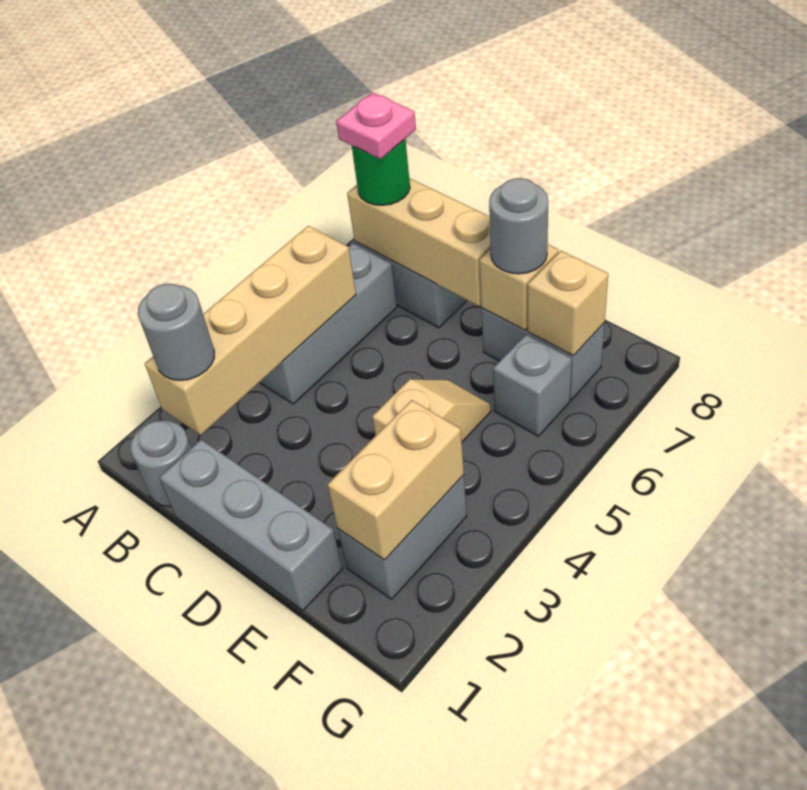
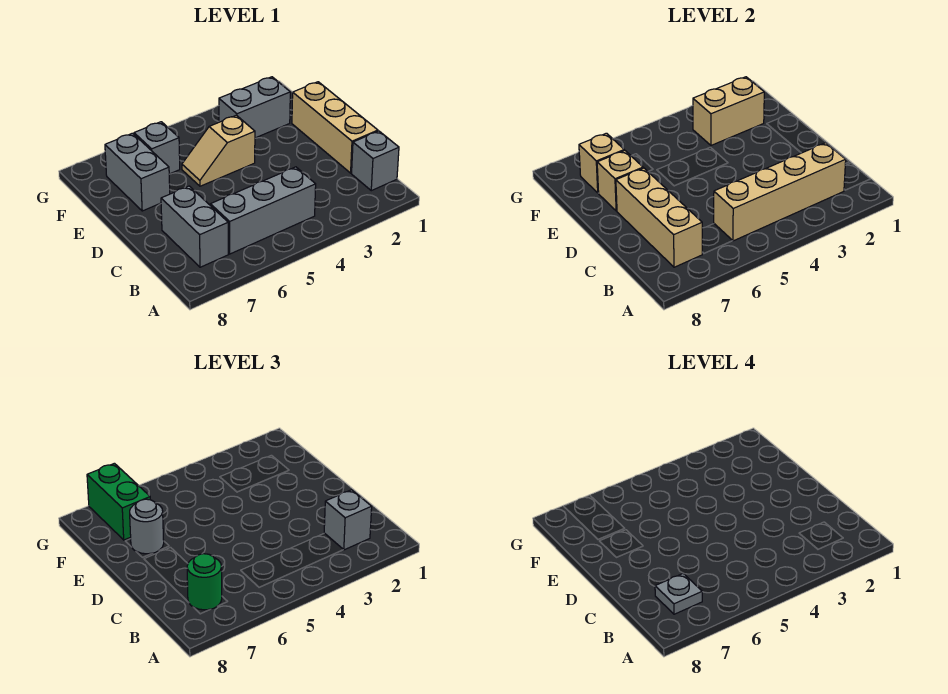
grey 1x1 round brick [130,420,191,507] -> grey 1x1 brick [352,131,399,191]
grey 1x1 round brick [138,284,214,380] -> grey 1x1 brick [324,490,372,550]
pink 1x1 plate [336,93,416,159] -> grey 1x1 plate [655,574,702,614]
grey 1x3 brick [159,440,342,610] -> tan 1x3 brick [292,82,378,173]
none -> green 1x2 brick [87,463,150,540]

